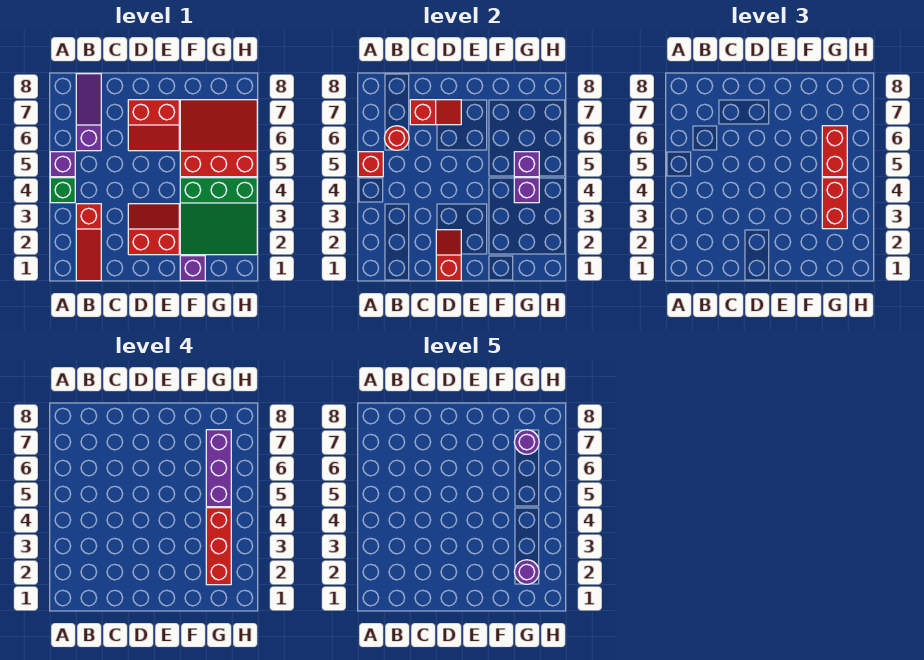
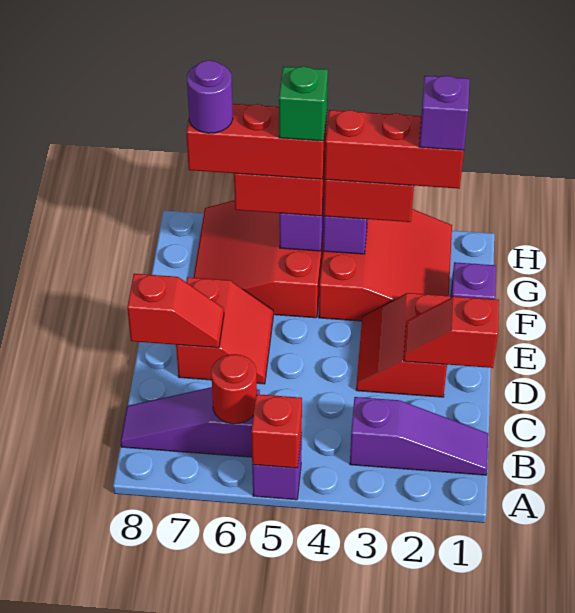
green 1x1 brick [50,178,75,203] -> green 1x1 brick moved to [279,66,328,141]
red 1x3 slope [76,204,101,281] -> purple 1x3 slope [350,397,488,475]
red 1x2 slope [410,100,461,125] -> red 1x2 slope turned to [127,274,224,348]
green 3x3 slope [180,178,257,255] -> red 3x3 slope [319,209,452,321]
purple 1x1 round brick [514,560,539,584] -> purple 1x1 brick [419,76,470,150]
purple 1x3 brick [206,430,231,507] -> red 1x3 brick [186,104,327,179]

